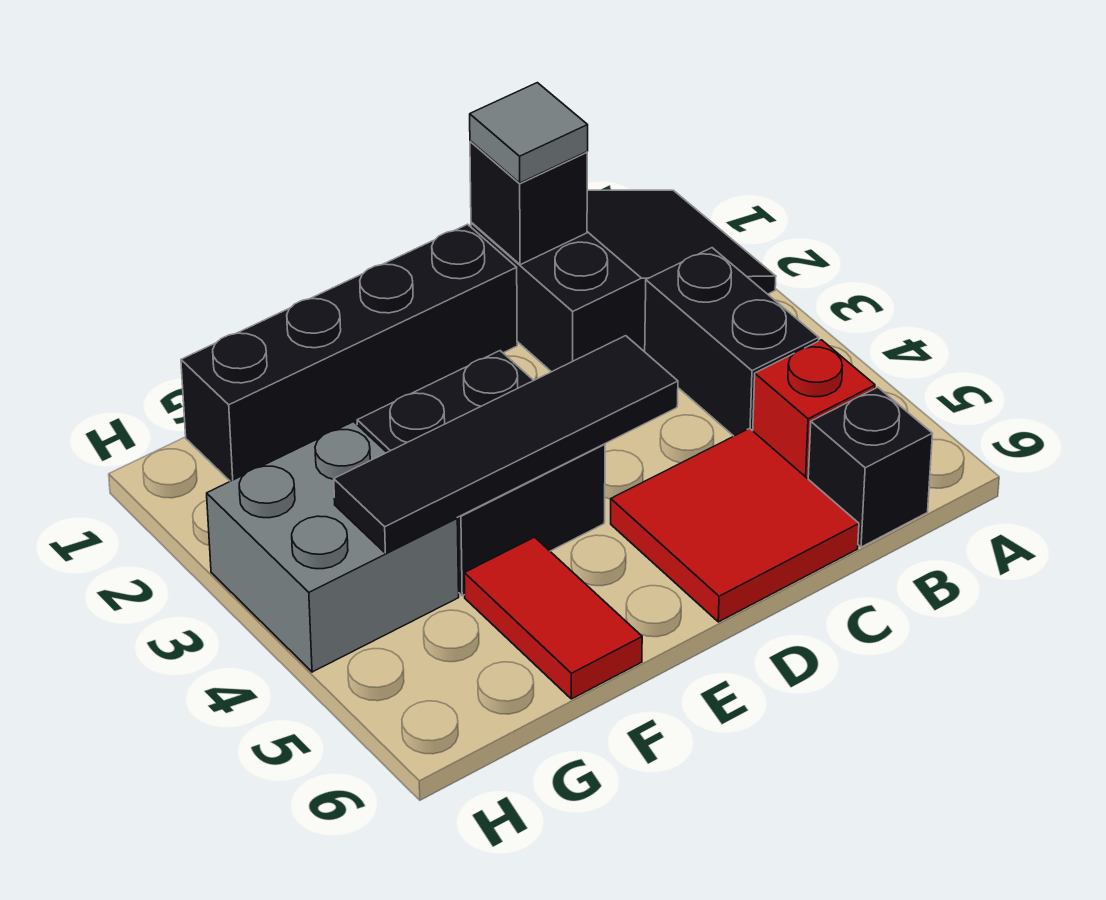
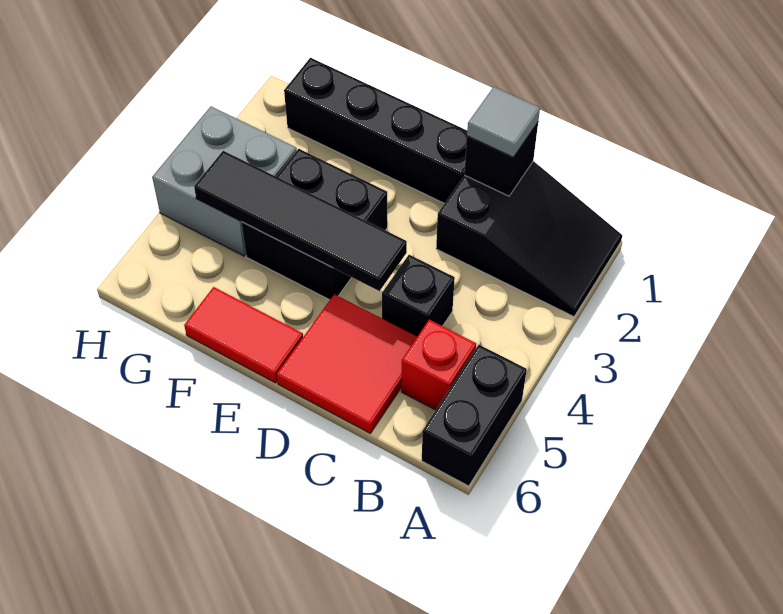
black 1x2 brick [645,248,819,436] -> black 1x2 brick moved to [422,345,527,486]
black 1x1 brick [808,387,932,547] -> black 1x1 brick moved to [382,255,455,336]
red 1x2 tile [464,537,642,699] -> red 1x2 tile turned to [184,287,303,383]

